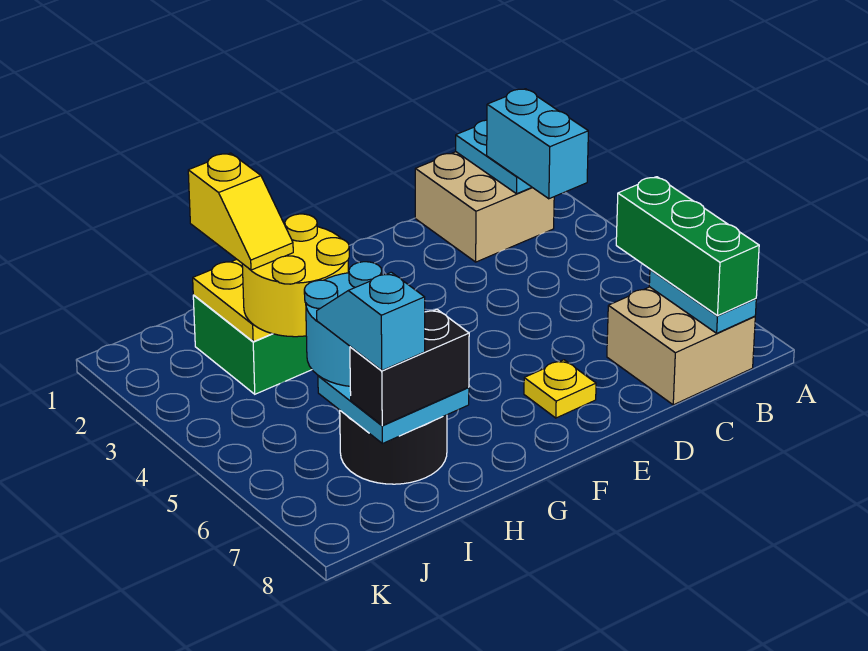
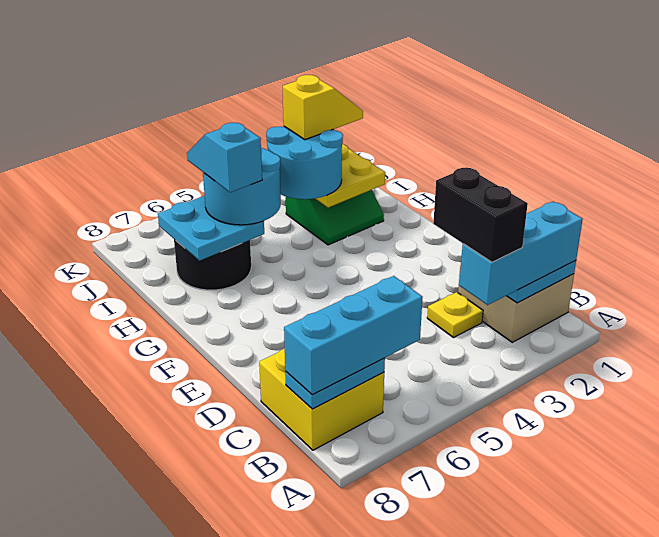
cyan 1x2 brick [487,89,588,199] -> cyan 1x3 brick [459,202,583,305]
green 1x3 brick [616,177,759,316] -> cyan 1x3 brick [284,276,423,395]
tan 2x2 brick [607,287,755,405] -> yellow 2x2 brick [259,349,384,450]
yellow 1x1 plate [524,360,596,418] -> yellow 1x1 plate moved to [427,292,483,338]
yellow 2x2 round brick [242,214,349,337] -> cyan 2x2 round brick [266,126,343,199]
black 1x2 brick [350,309,469,425] -> black 1x2 brick moved to [433,168,528,262]
yellow 1x2 slope [188,153,293,270] -> yellow 1x2 slope turned to [283,75,363,140]
cyan 1x2 slope [317,272,425,371] -> cyan 1x2 slope turned to [187,123,262,192]

